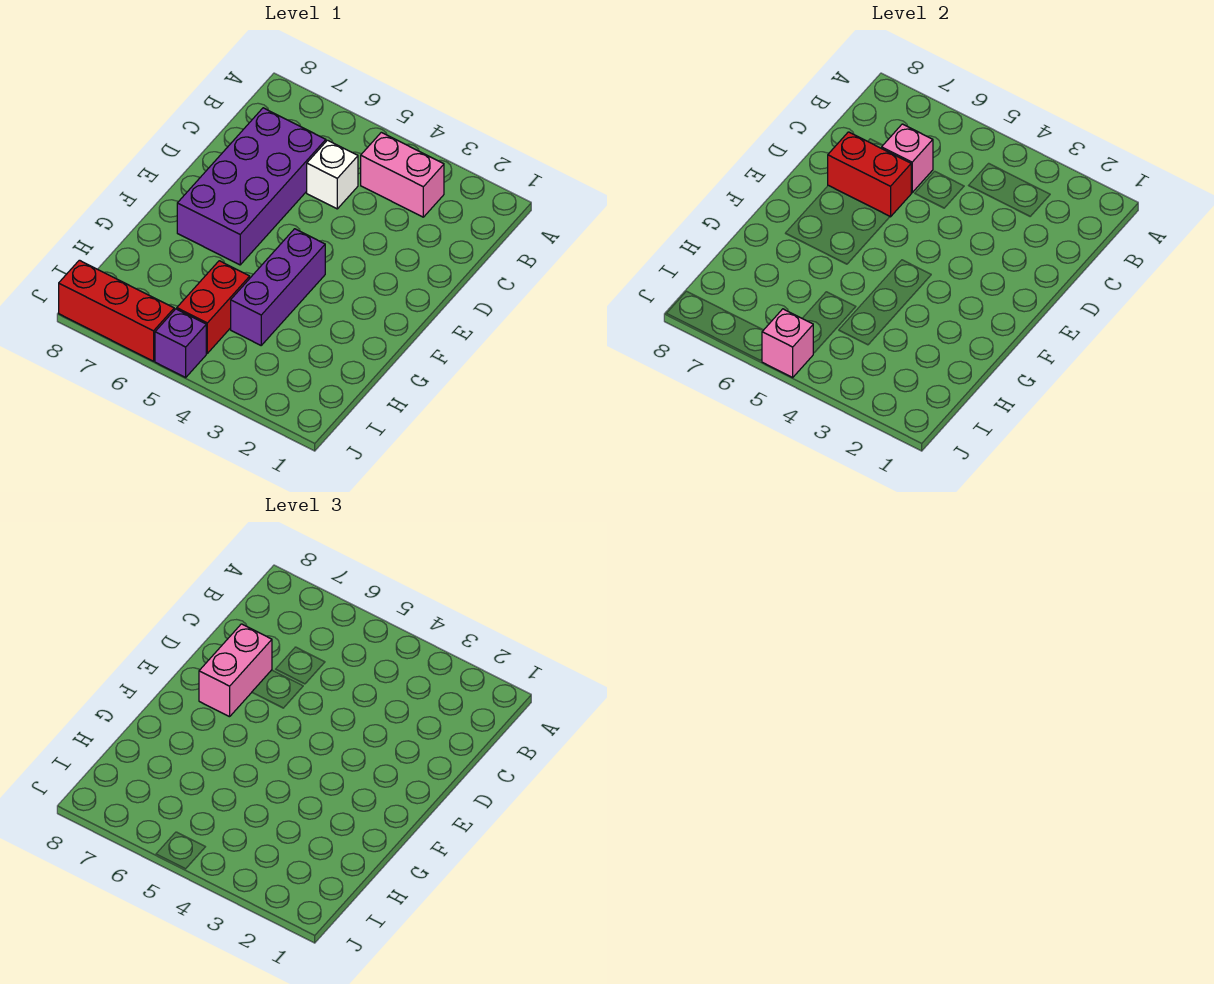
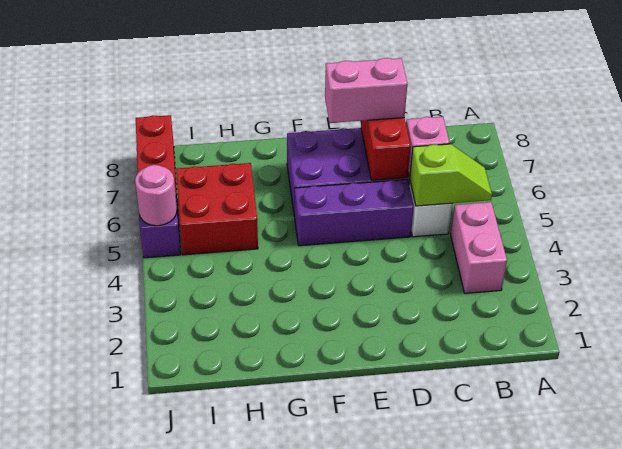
none -> lime 1x2 slope [410,144,492,206]
purple 1x3 brick [231,229,325,345] -> purple 1x3 brick moved to [295,179,414,246]
red 1x2 brick [177,261,250,353] -> red 2x2 brick [176,163,258,255]
pink 1x1 brick [762,309,813,377] -> pink 1x1 round brick [135,165,177,226]

